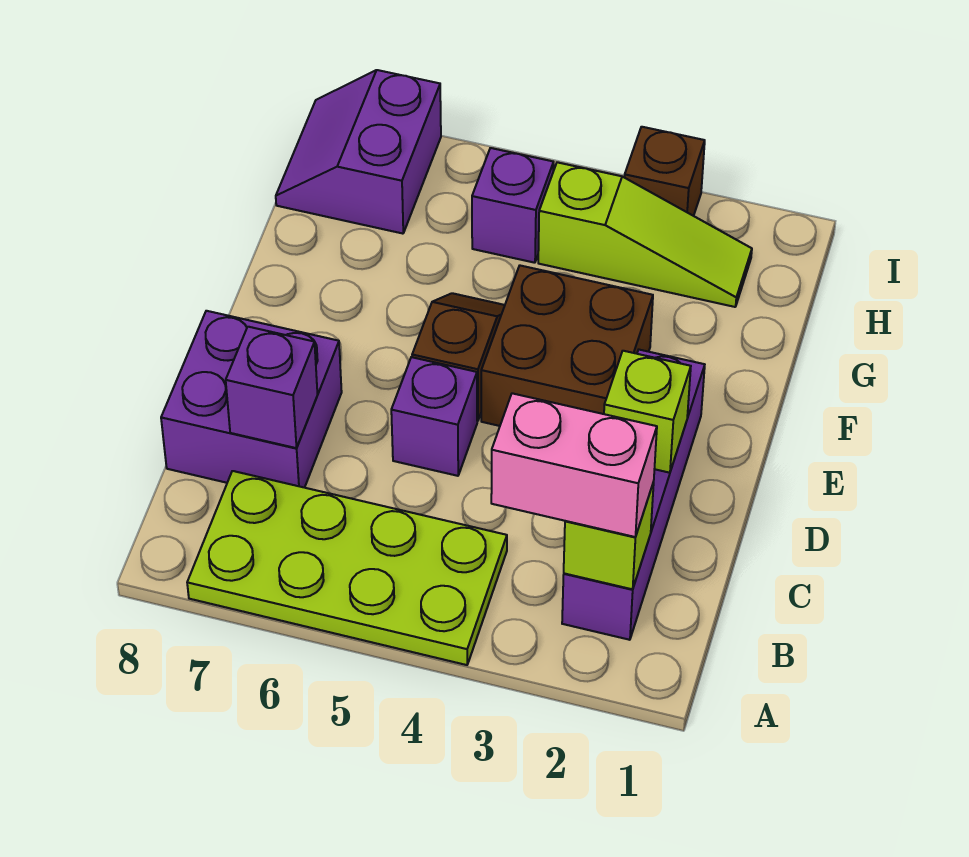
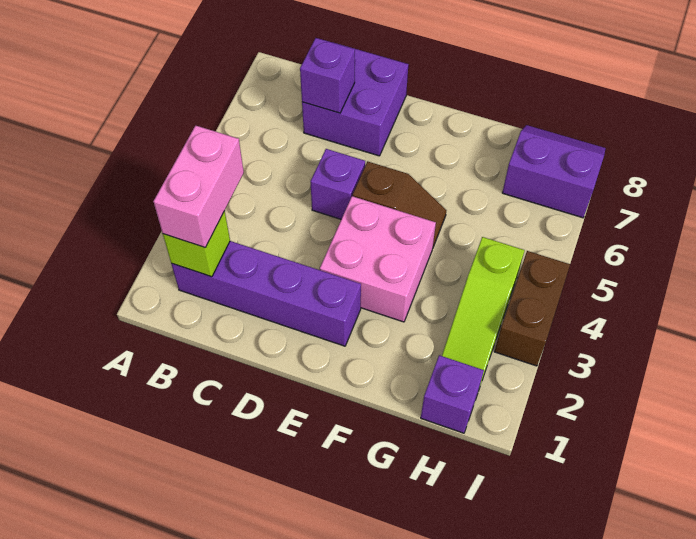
lime 2x4 plate [187,471,507,665] -> none
lime 1x1 brick [604,351,691,473] -> none
brown 2x2 brick [481,266,653,426] -> pink 2x2 brick [320,196,436,322]
purple 1x1 brick [472,148,554,263] -> purple 1x1 brick moved to [421,355,484,433]
brown 1x1 brick [625,127,705,216] -> brown 1x2 brick [494,251,570,366]

